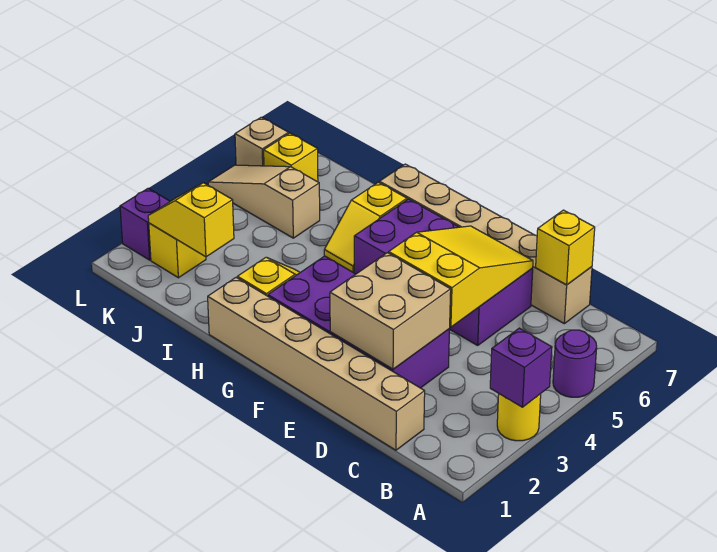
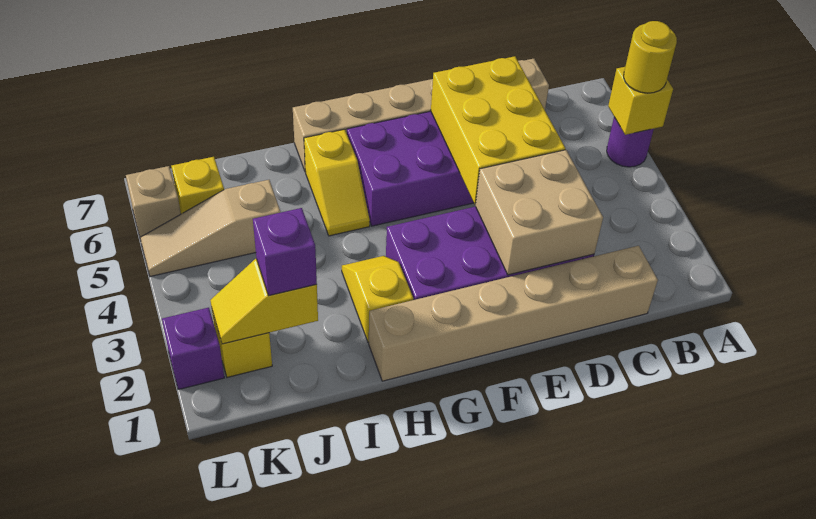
yellow 1x1 round brick [497,394,541,441] -> yellow 1x1 round brick moved to [624,21,677,93]
purple 1x1 brick [490,328,552,407] -> purple 1x1 brick moved to [253,208,317,295]
yellow 1x1 brick [536,210,595,285] -> yellow 1x1 brick moved to [608,67,673,135]
yellow 2x3 slope [389,226,533,327] -> yellow 2x3 brick [431,56,565,204]

